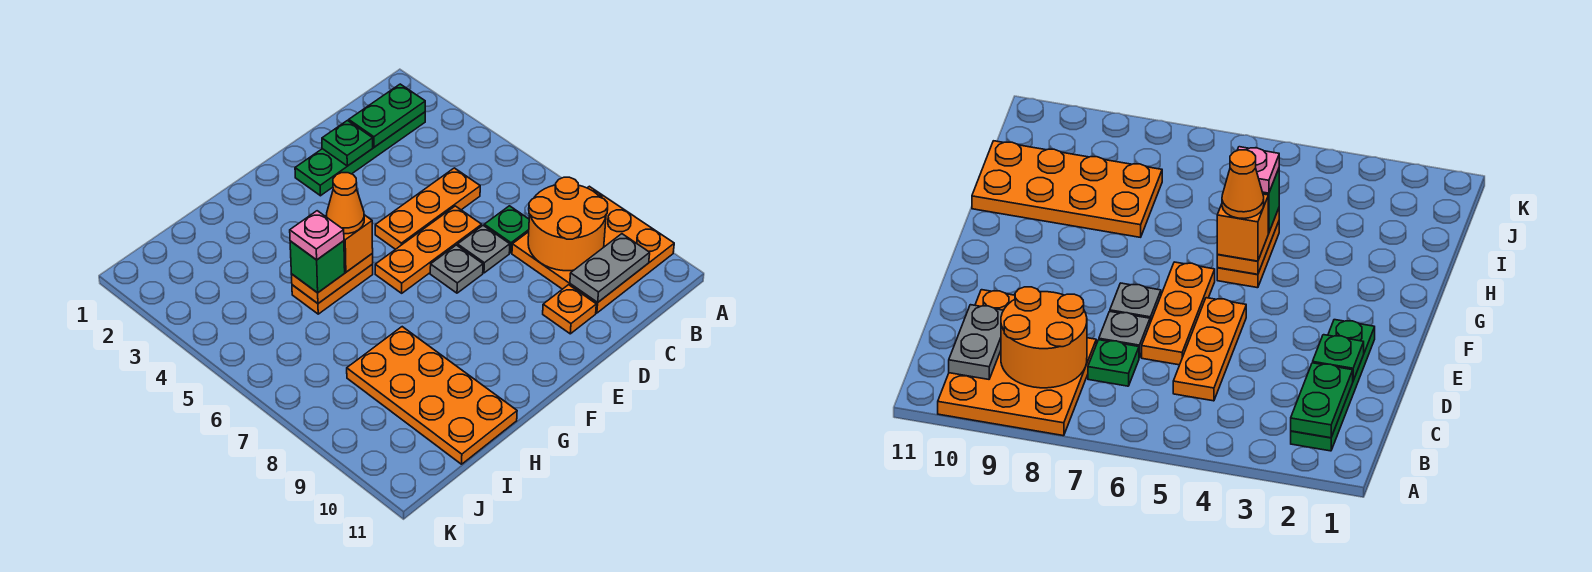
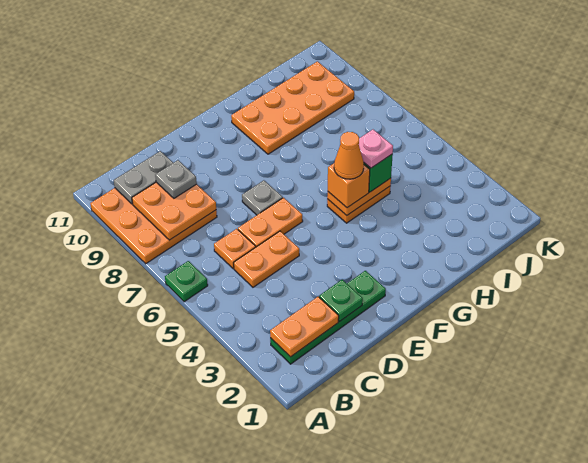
green 1x2 plate [349,84,425,147] -> orange 1x2 plate [270,297,339,357]
orange 2x2 round brick [528,177,608,271] -> orange 2x2 plate [132,182,216,240]
orange 1x3 plate [375,168,480,249] -> orange 1x2 plate [234,231,299,287]
green 1x1 plate [484,206,529,253] -> green 1x1 plate moved to [165,261,208,302]
orange 1x3 plate [375,206,482,293] -> orange 1x2 plate [238,198,303,247]
grey 1x1 plate [458,226,510,273] -> grey 1x1 plate moved to [155,160,197,198]
orange 1x1 plate [543,285,596,334] -> orange 1x1 plate moved to [214,229,256,269]
orange 2x4 plate [347,327,517,464] -> orange 2x4 plate turned to [231,61,354,154]

